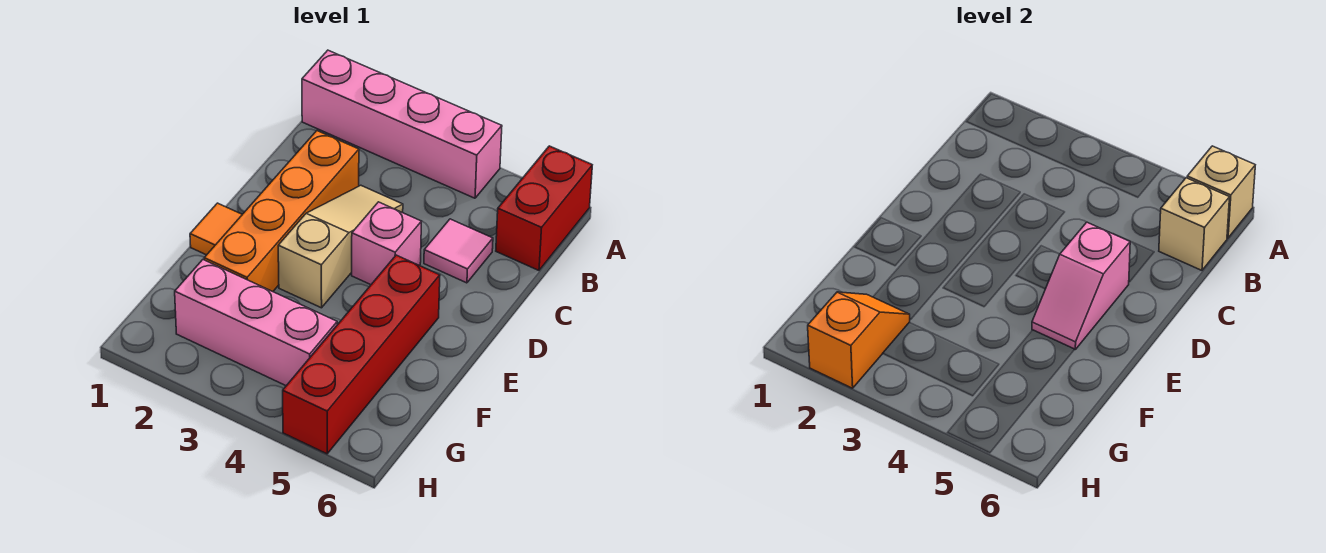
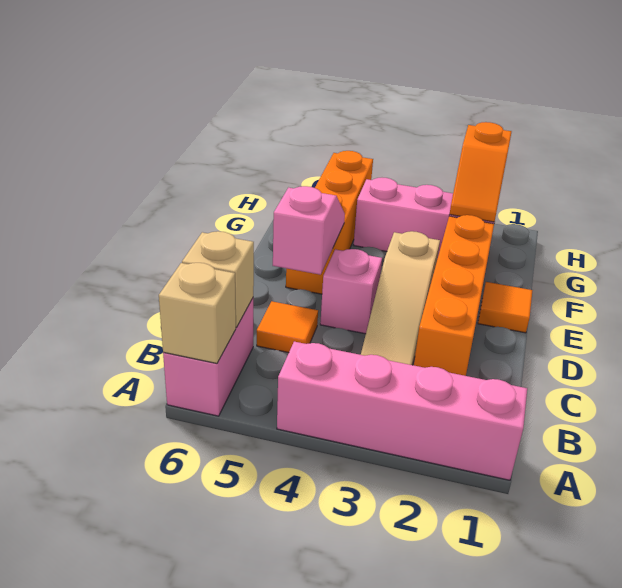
red 1x2 brick [496,146,592,270] -> pink 1x2 brick [163,298,253,416]
pink 1x1 tile [424,219,493,283] -> orange 1x1 tile [257,301,318,353]
red 1x4 brick [283,255,440,454] -> orange 1x4 brick [286,151,373,294]

